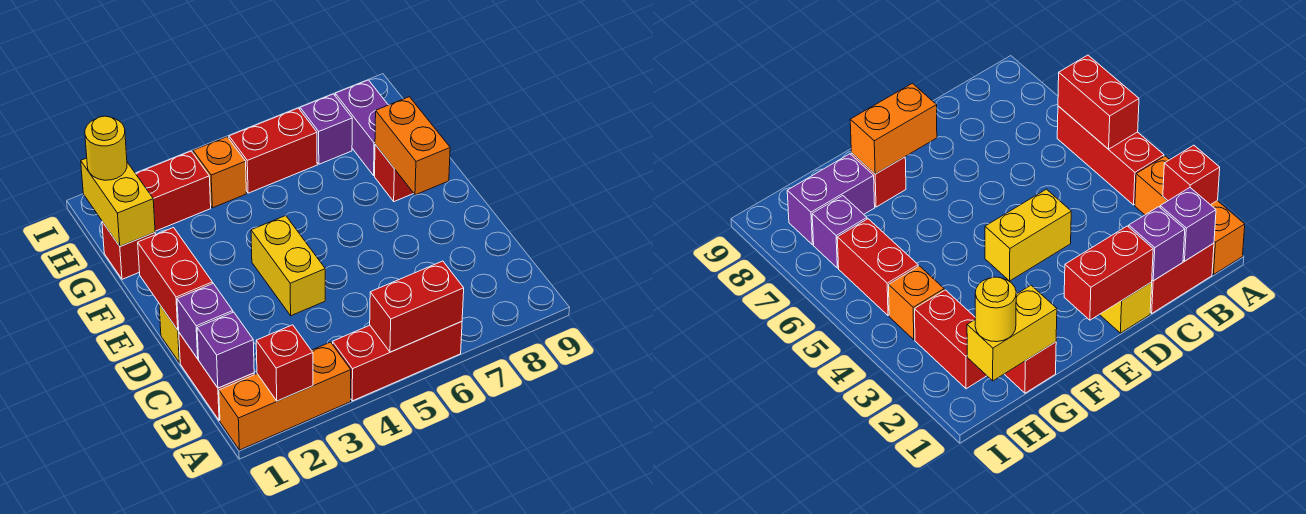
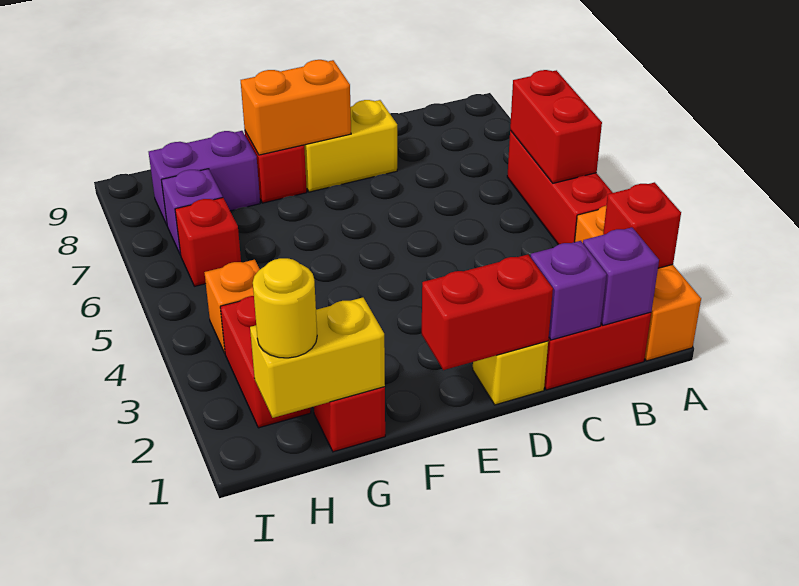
yellow 1x2 brick [251,215,325,316] -> yellow 1x2 brick moved to [304,100,397,192]
red 1x2 brick [229,108,317,193] -> red 1x1 brick [175,198,241,286]

